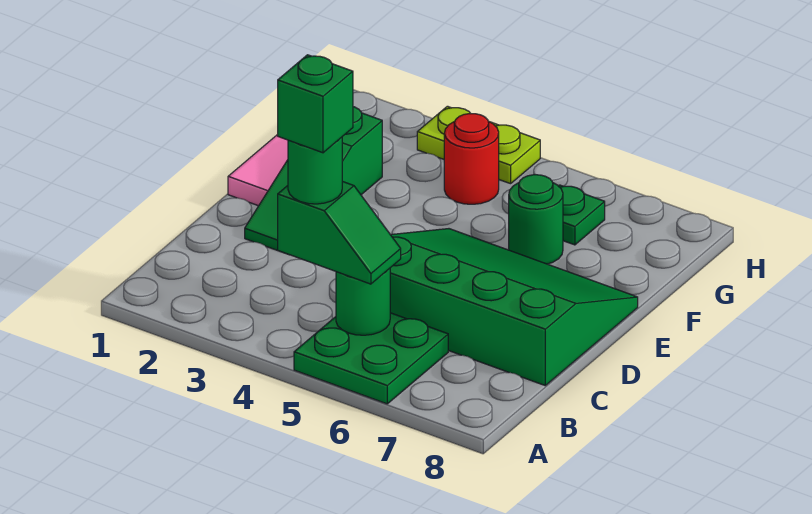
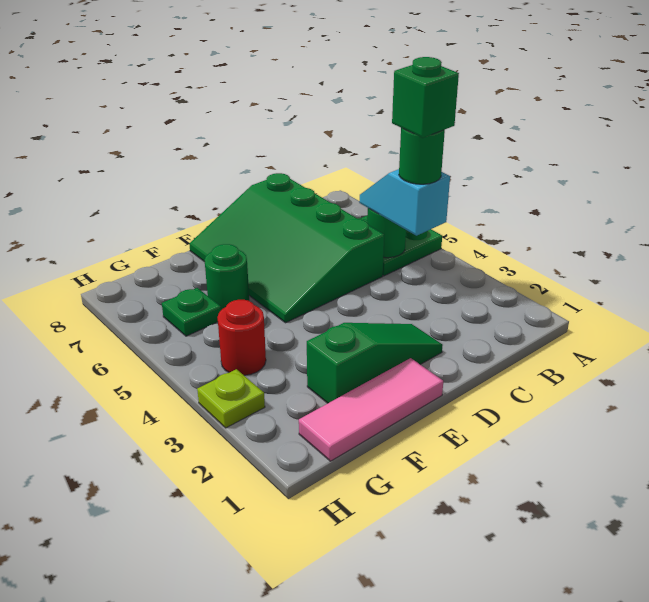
green 1x2 slope [278,181,401,284] -> cyan 1x2 slope [359,169,450,236]
lime 1x2 plate [417,106,540,184] -> lime 1x1 plate [197,369,265,428]

